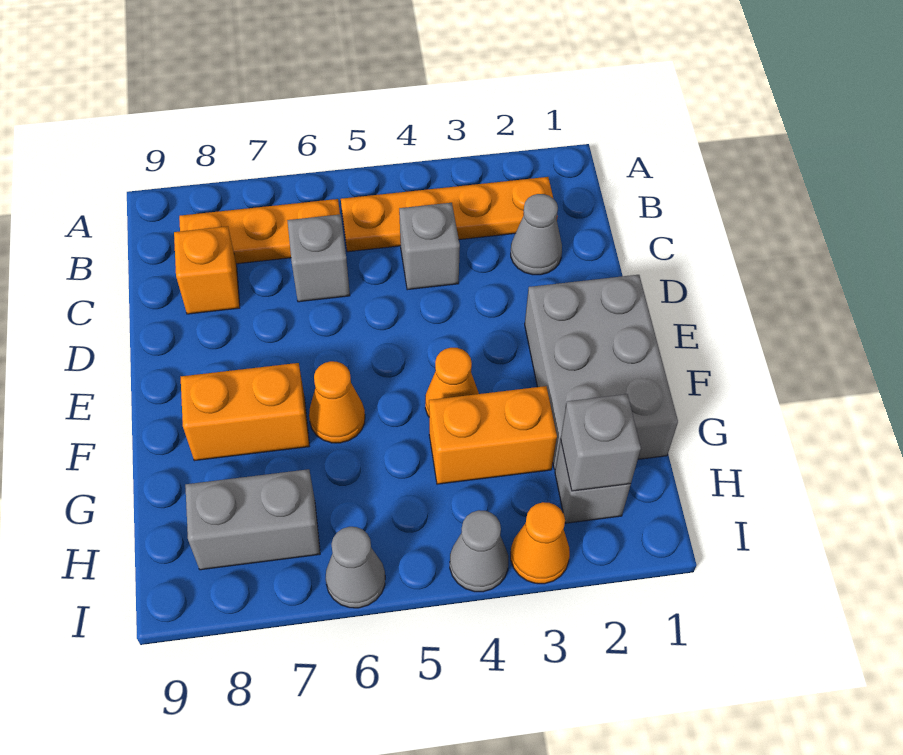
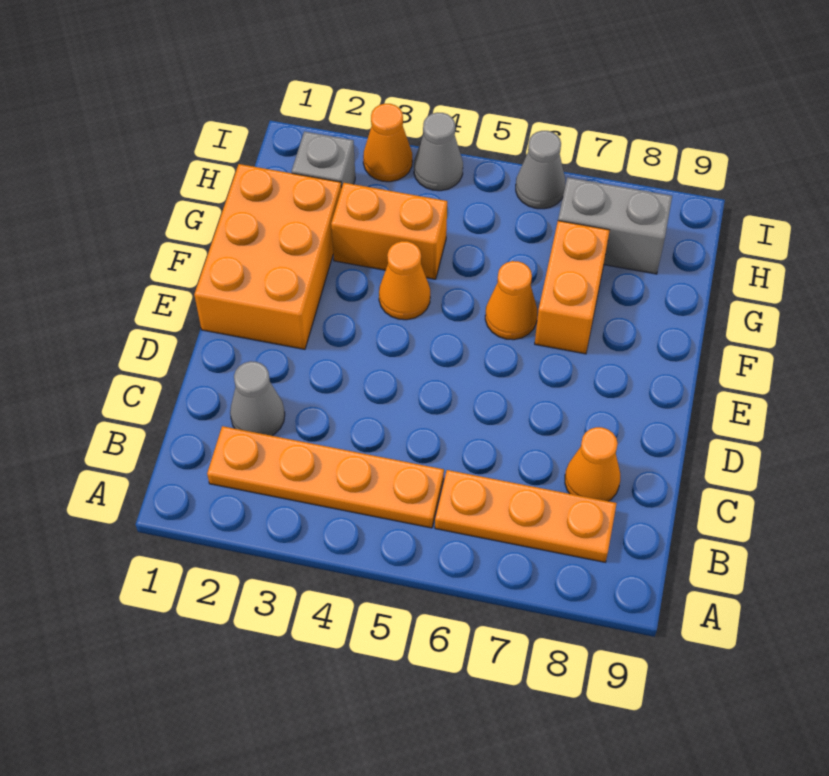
grey 1x1 brick [399,203,460,290] -> none
grey 1x1 brick [287,214,350,302] -> none
orange 1x1 brick [174,226,240,314] -> orange 1x1 cone [565,427,620,501]
grey 2x3 brick [525,275,678,469] -> orange 2x3 brick [194,164,341,349]
orange 1x2 brick [181,363,309,461] -> orange 1x2 brick turned to [535,221,610,354]
grey 1x1 brick [561,394,641,491] -> none

